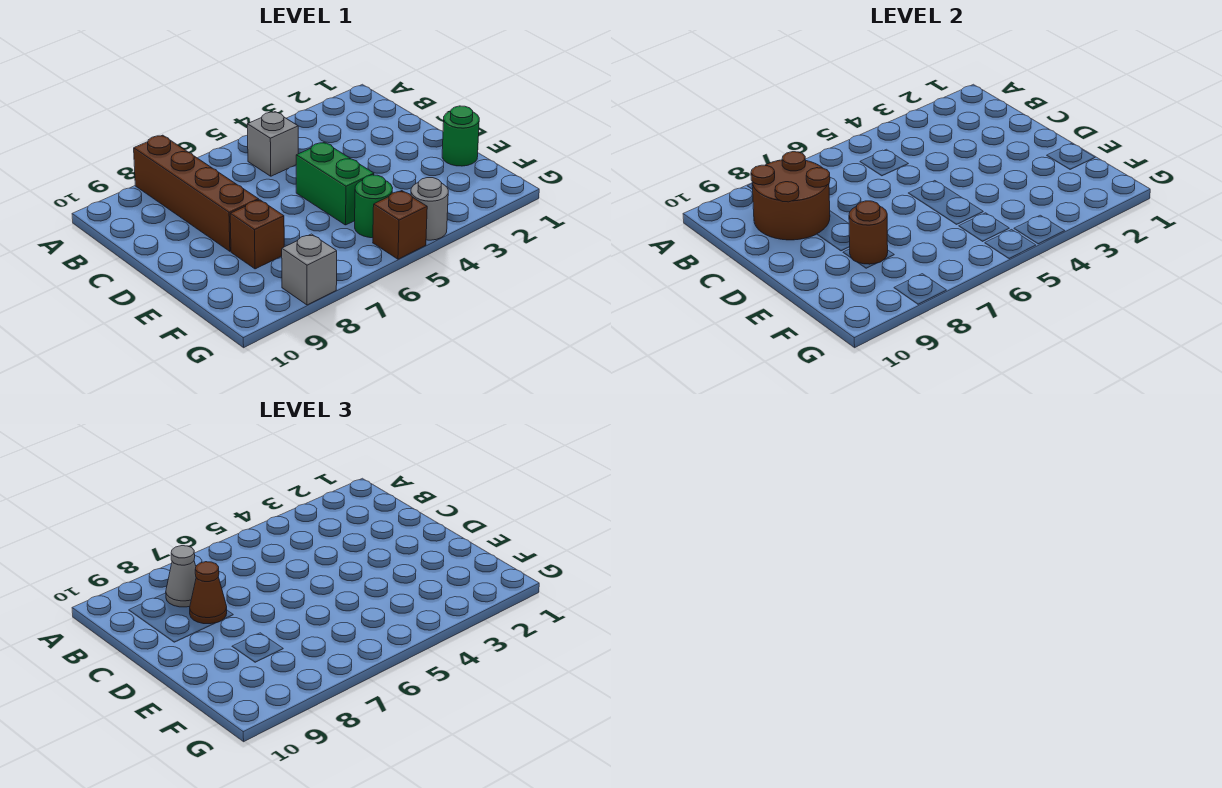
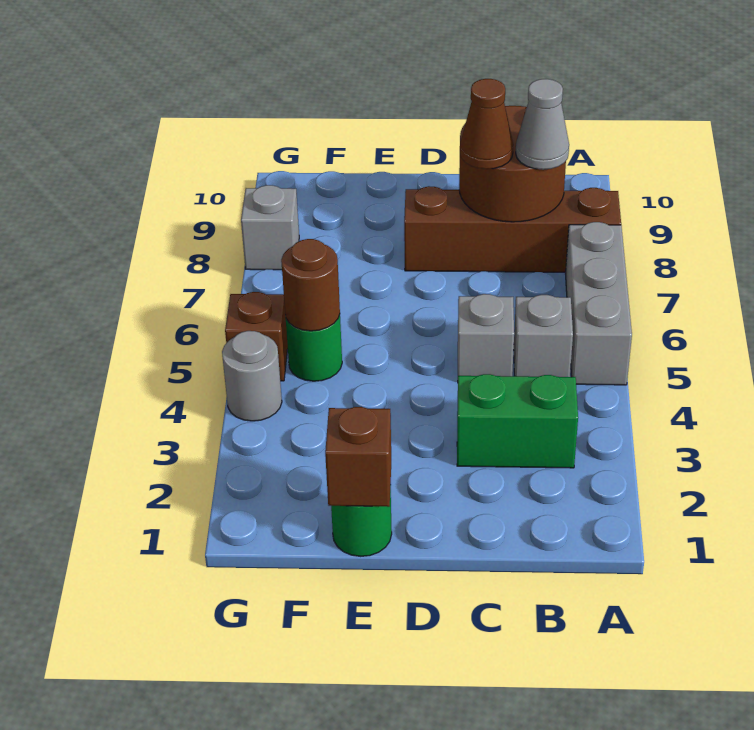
none -> grey 1x3 brick [566,222,632,385]
none -> grey 1x1 brick [458,294,514,376]
green 1x2 brick [296,142,374,225] -> green 1x2 brick moved to [457,374,578,468]
brown 1x1 brick [230,200,284,269] -> brown 1x1 brick moved to [325,407,391,507]
brown 1x1 round brick [849,201,888,264] -> brown 1x1 round brick moved to [281,239,340,331]

